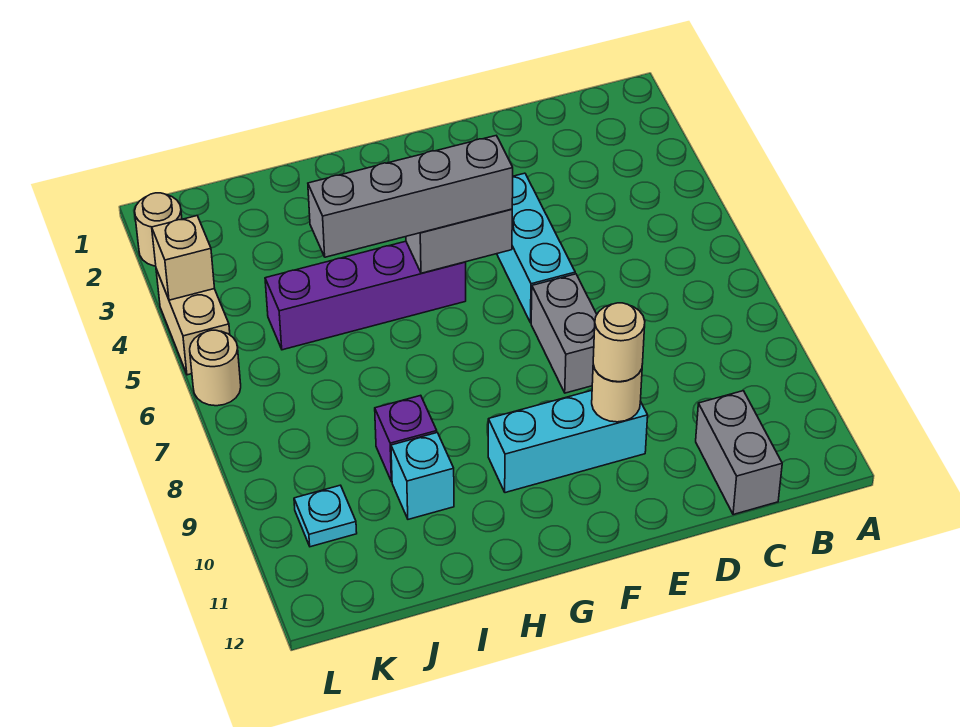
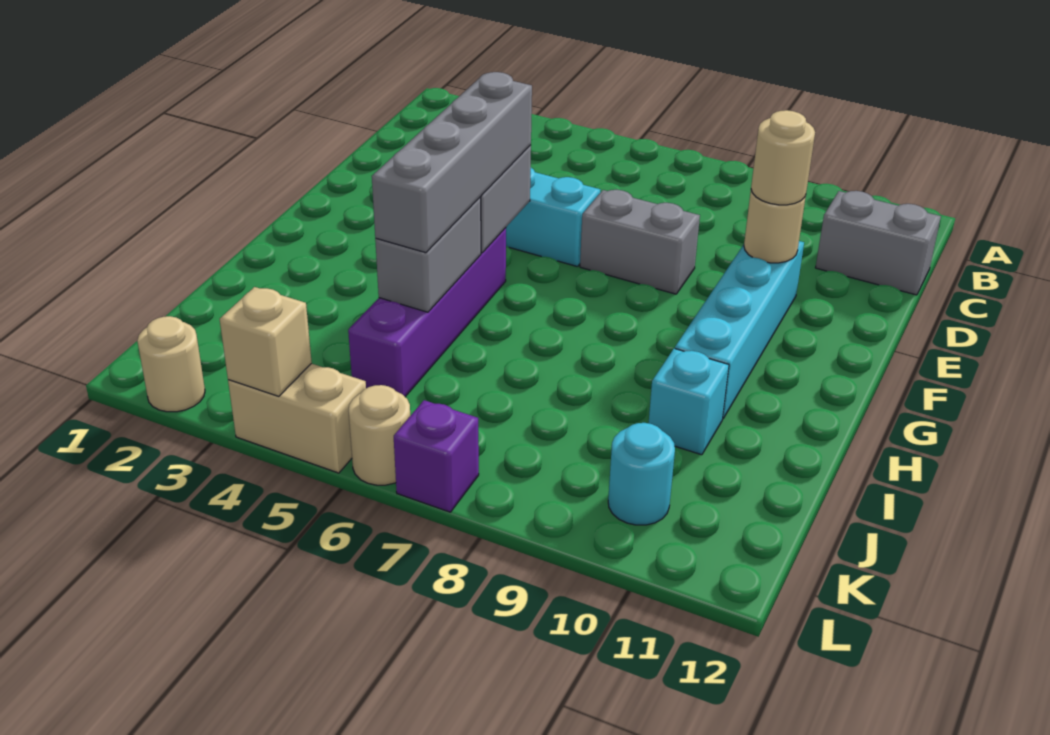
cyan 1x3 brick [488,390,648,493] -> cyan 1x4 brick [675,241,804,419]
none -> grey 1x2 brick [375,197,481,312]
purple 1x1 brick [375,395,437,482] -> purple 1x1 brick moved to [394,400,479,512]
cyan 1x1 plate [294,485,357,547] -> cyan 1x1 round brick [608,423,675,525]

